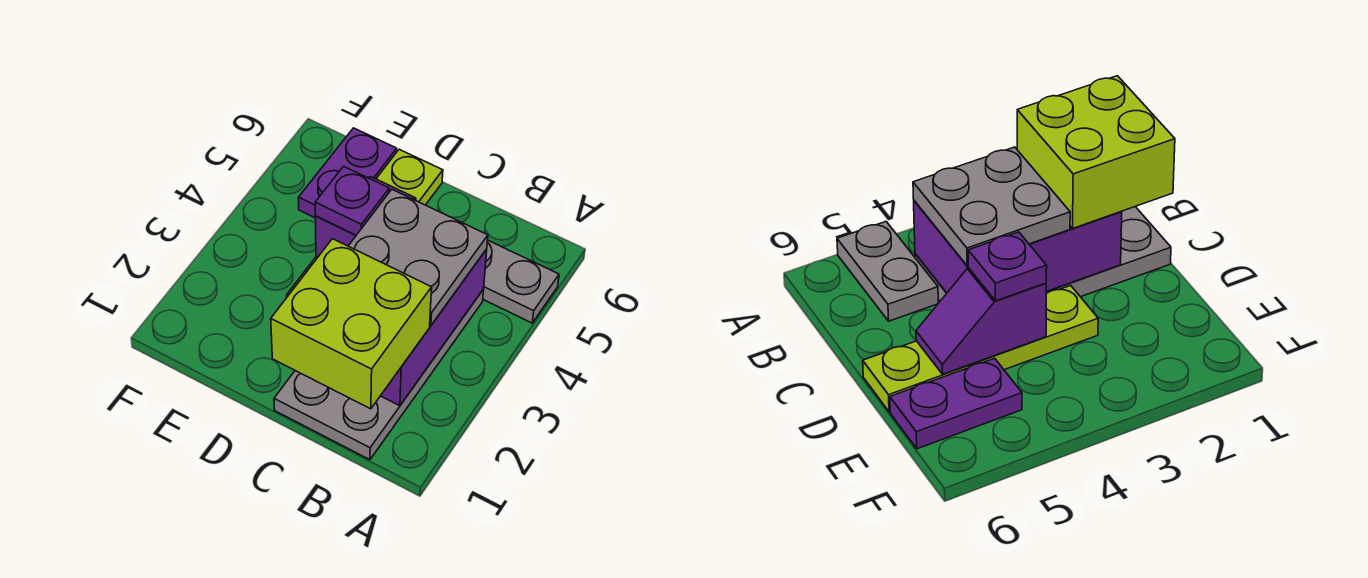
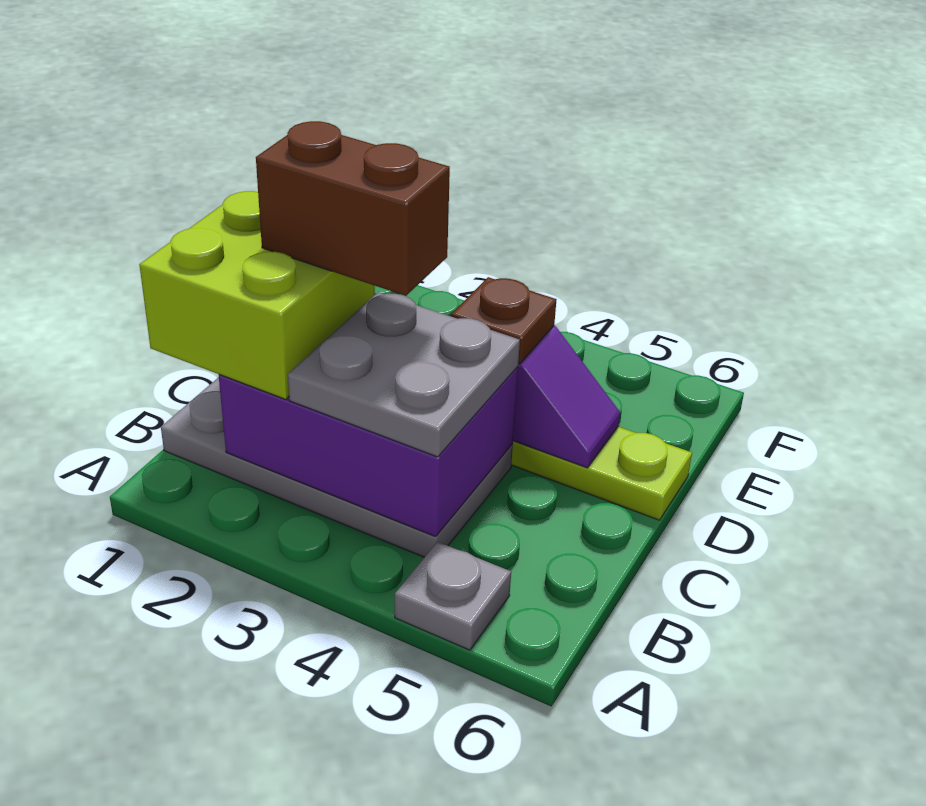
grey 1x2 plate [483,240,559,323] -> grey 1x1 plate [395,542,511,650]
none -> brown 1x2 brick [256,121,450,296]
purple 1x1 plate [315,166,389,235] -> brown 1x1 plate [451,277,557,364]
purple 1x2 plate [299,128,397,218] -> none

